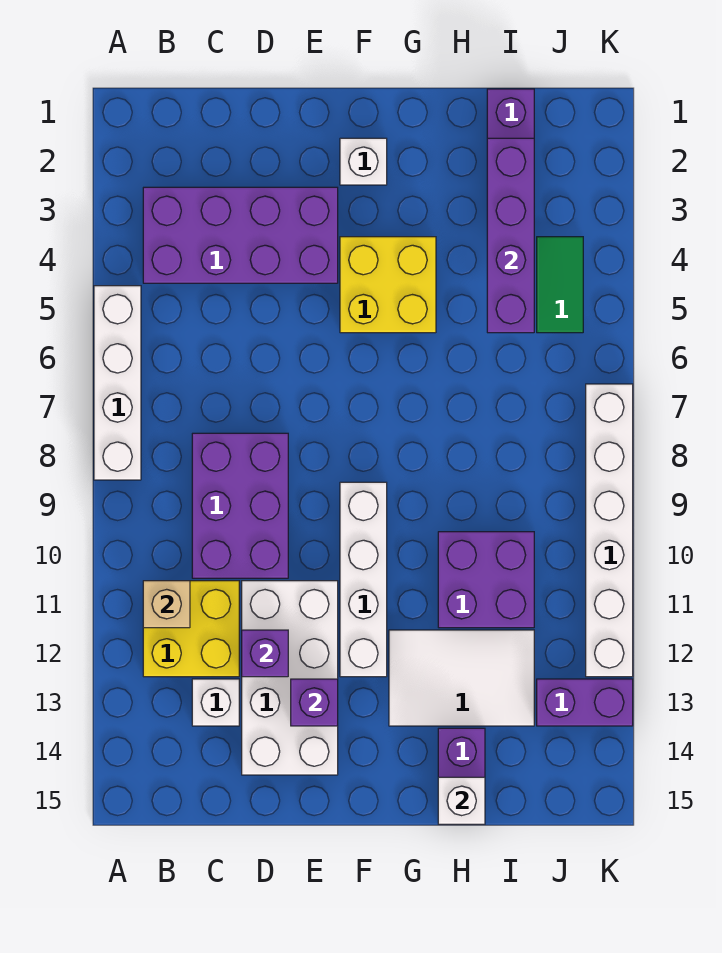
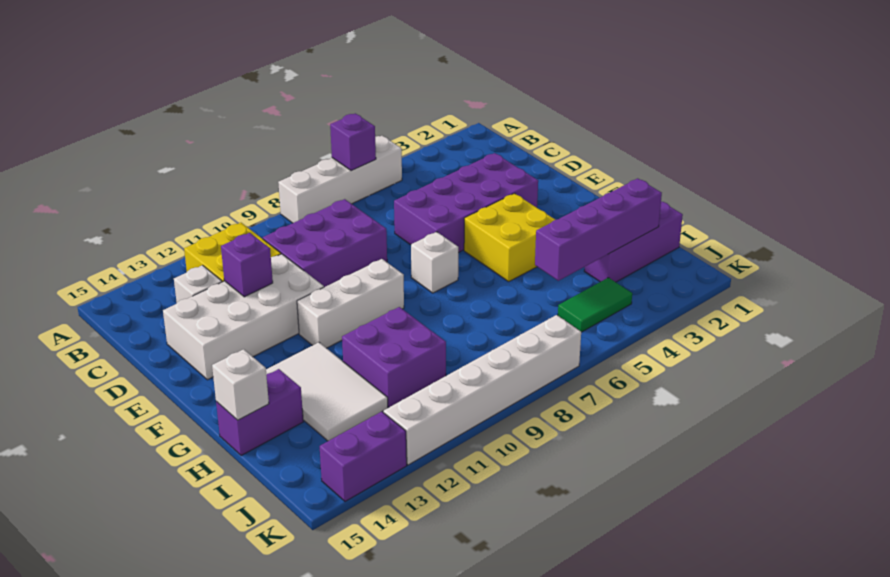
purple 2x4 brick [143,187,338,283] -> purple 2x4 brick turned to [394,153,538,253]
tan 1x1 brick [143,581,190,628] -> none
purple 1x1 brick [291,679,338,726] -> purple 1x1 brick moved to [330,113,376,171]
white 1x1 brick [340,138,387,185] -> white 1x1 brick moved to [411,232,458,293]
white 1x4 brick [340,482,387,677] -> white 1x3 brick [297,259,404,348]
purple 1x2 brick [537,679,633,726] -> purple 1x2 brick turned to [320,412,407,502]

